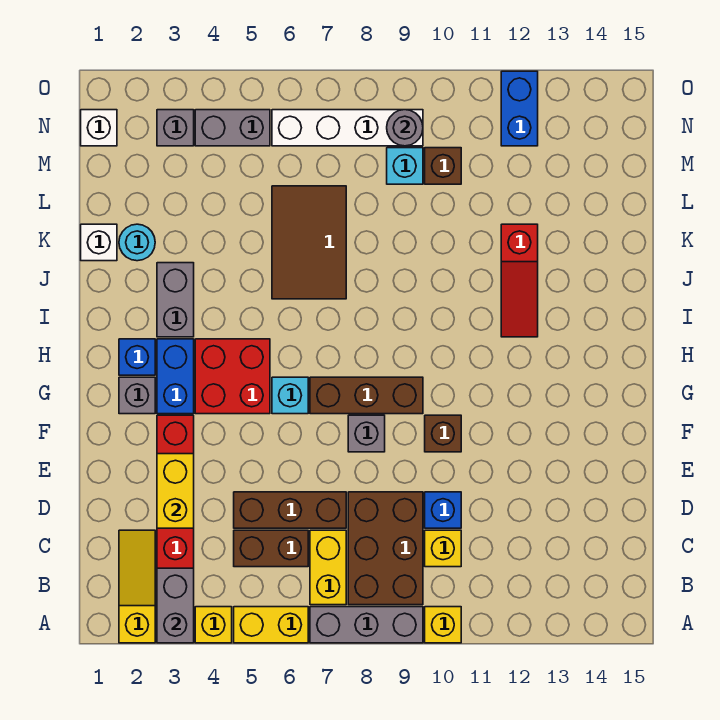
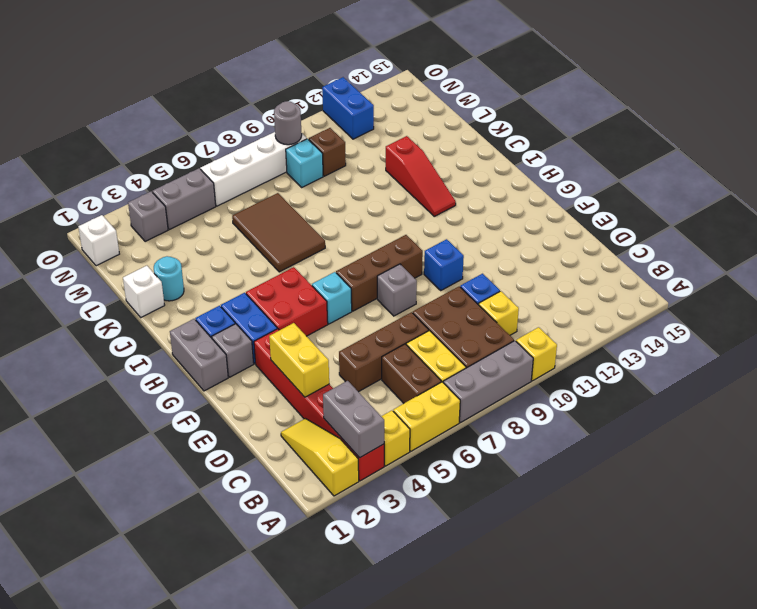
brown 1x2 brick [234,530,308,567] -> brown 1x2 brick turned to [382,344,441,403]
brown 1x1 brick [425,415,461,452] -> blue 1x1 brick [424,239,464,290]
grey 1x2 brick [157,263,194,337] -> grey 1x2 brick moved to [170,319,228,391]

